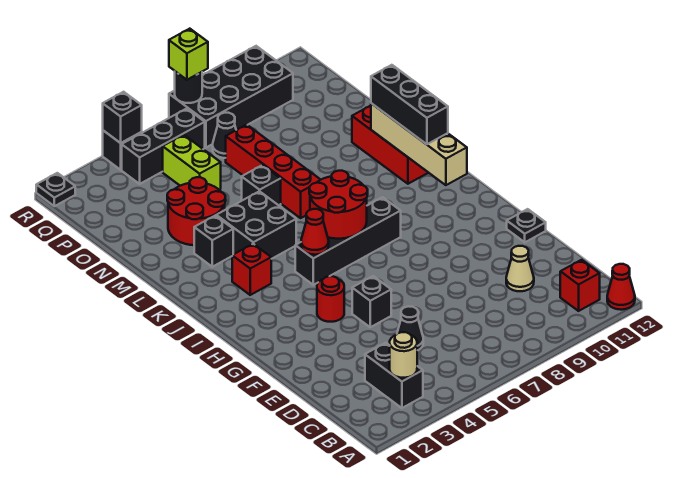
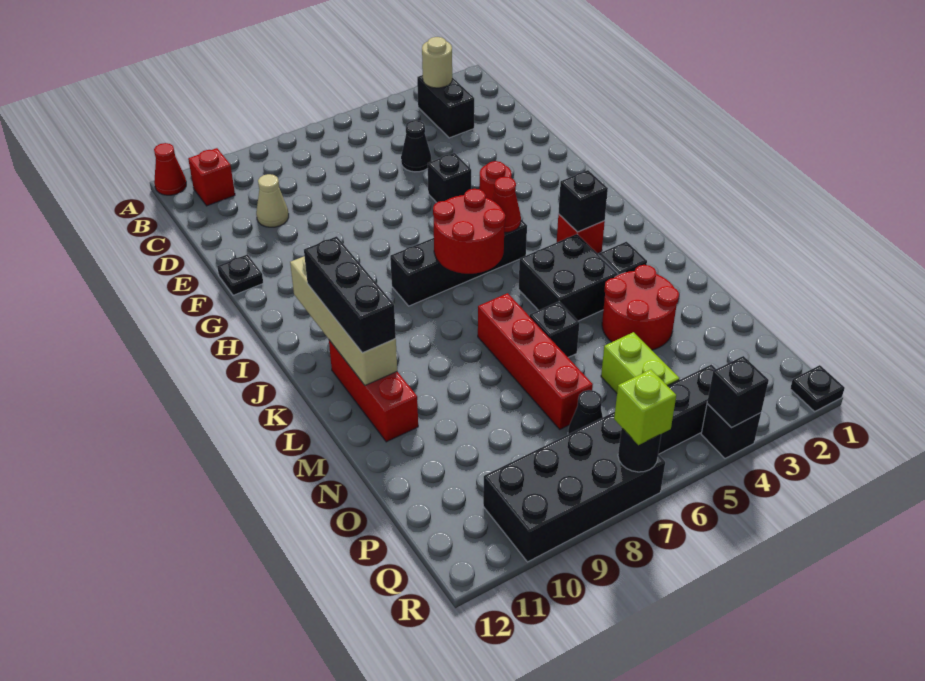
none -> black 1x1 brick [558,170,608,232]

